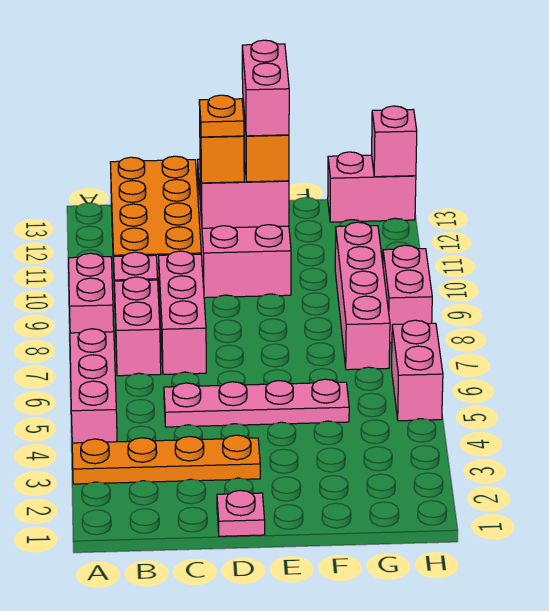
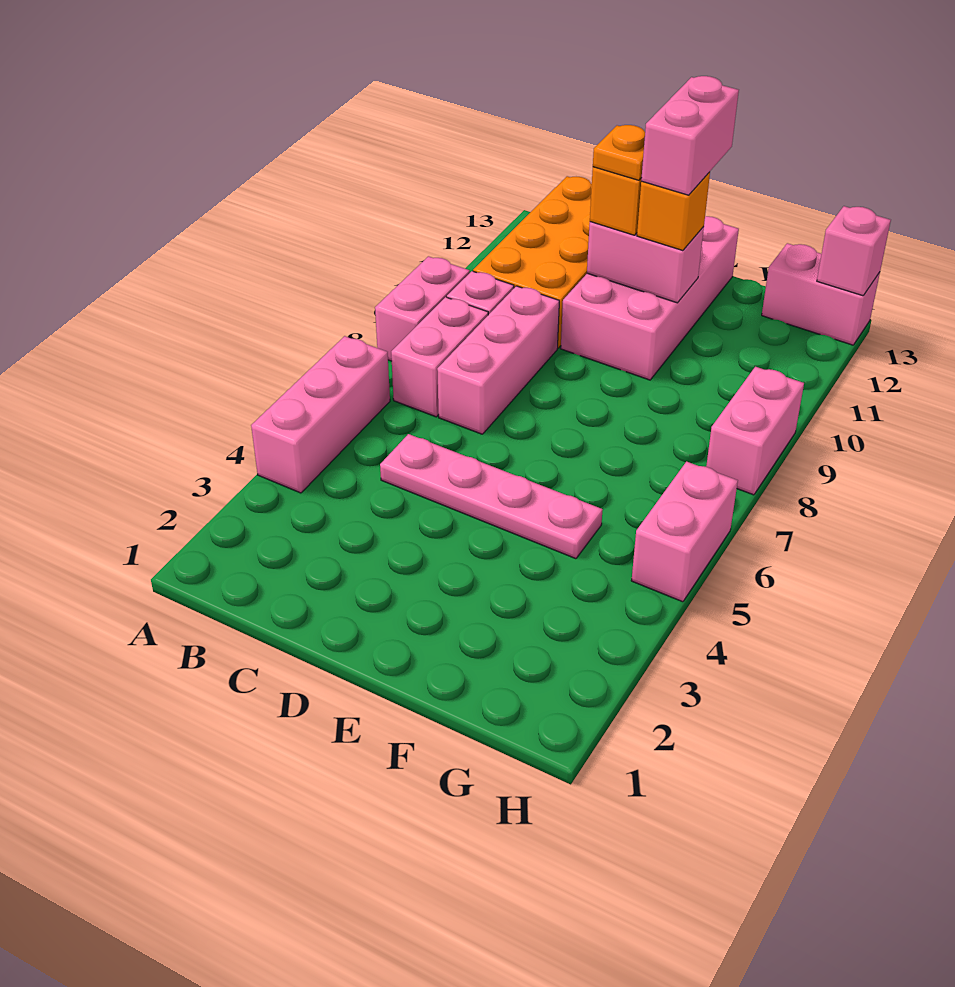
orange 1x4 plate [72,435,260,484] -> none
pink 1x1 plate [217,490,265,536] -> none
pink 1x4 brick [335,222,390,370] -> none

